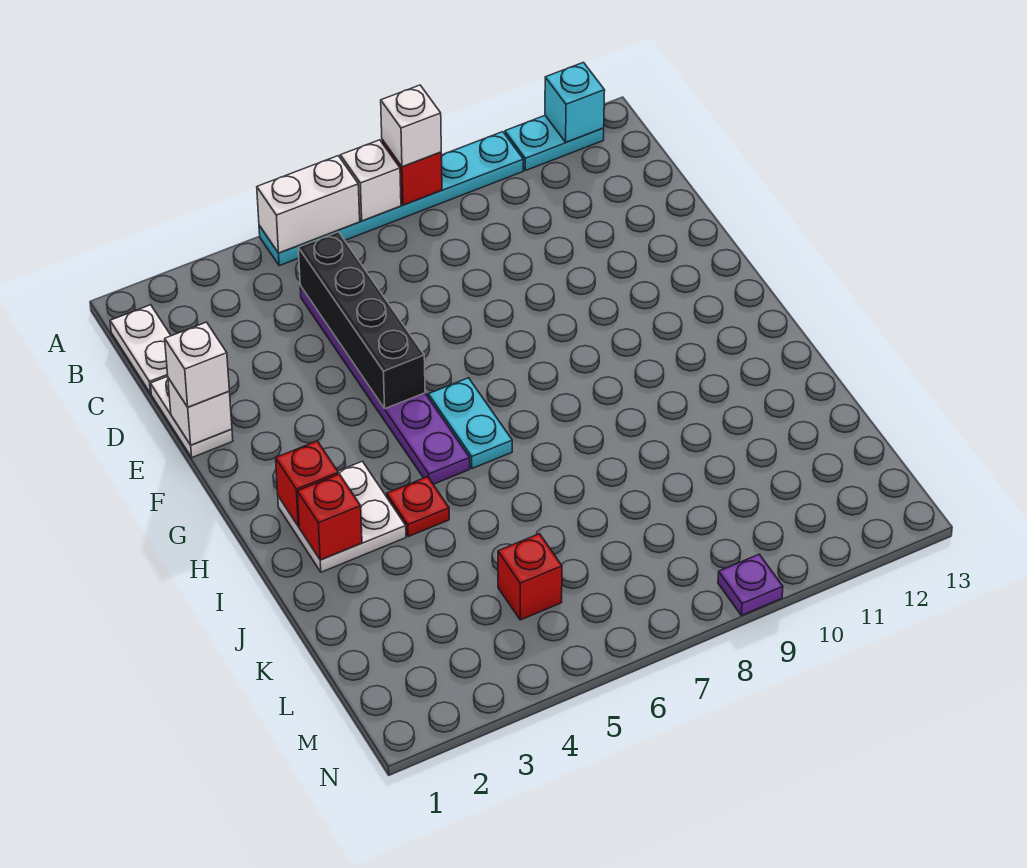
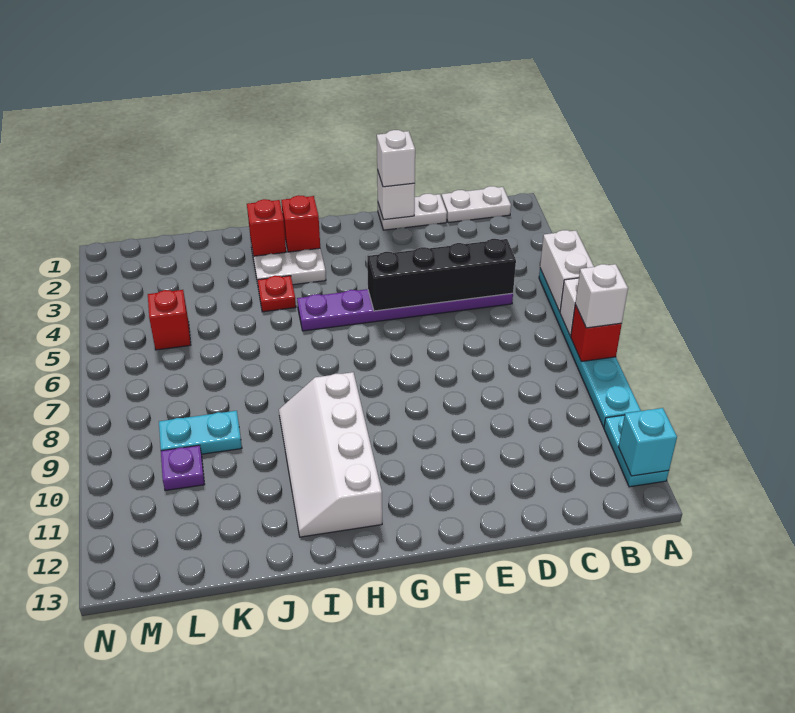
cyan 1x2 plate [428,378,512,469] -> cyan 1x2 plate moved to [159,411,242,454]
none -> white 2x4 slope [279,372,382,537]
purple 1x1 plate [718,554,783,615] -> purple 1x1 plate moved to [161,445,205,491]

